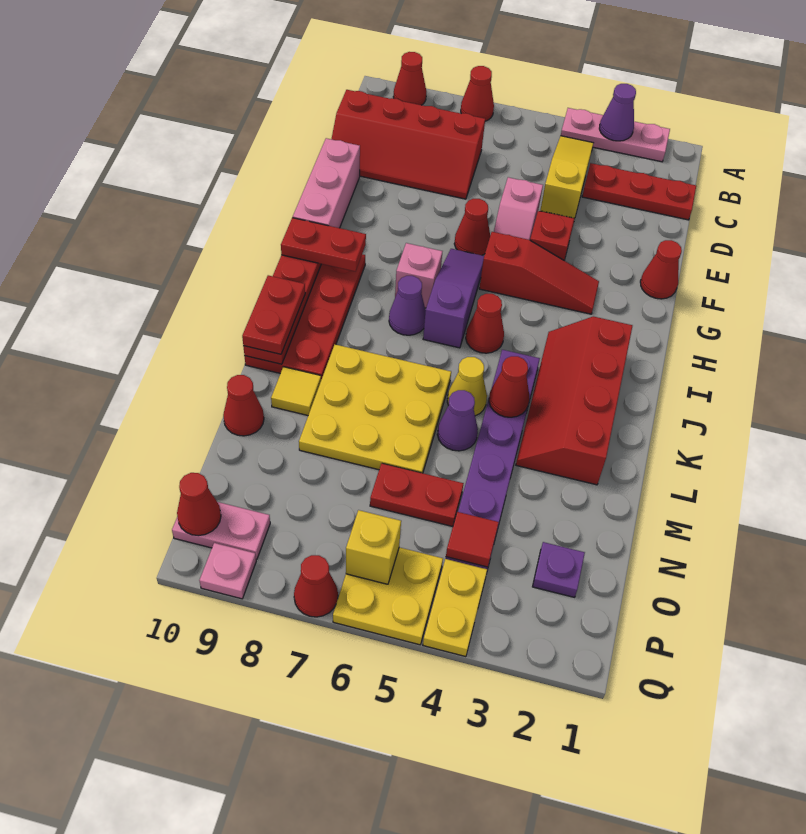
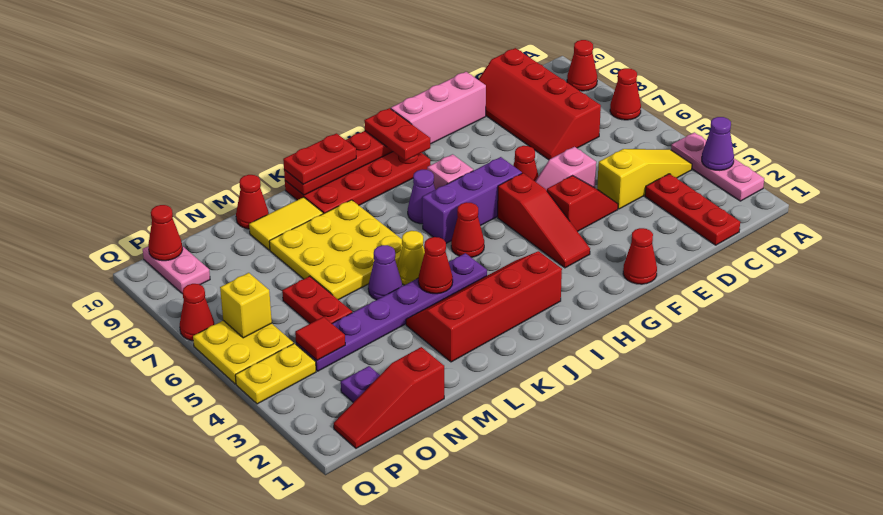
purple 1x3 slope [423,249,484,348] -> purple 1x3 brick [422,157,522,243]
yellow 1x1 tile [271,367,321,415] -> yellow 1x2 tile [249,197,323,250]
none -> red 1x3 slope [334,347,444,448]
pink 1x1 plate [199,543,256,599] -> none

